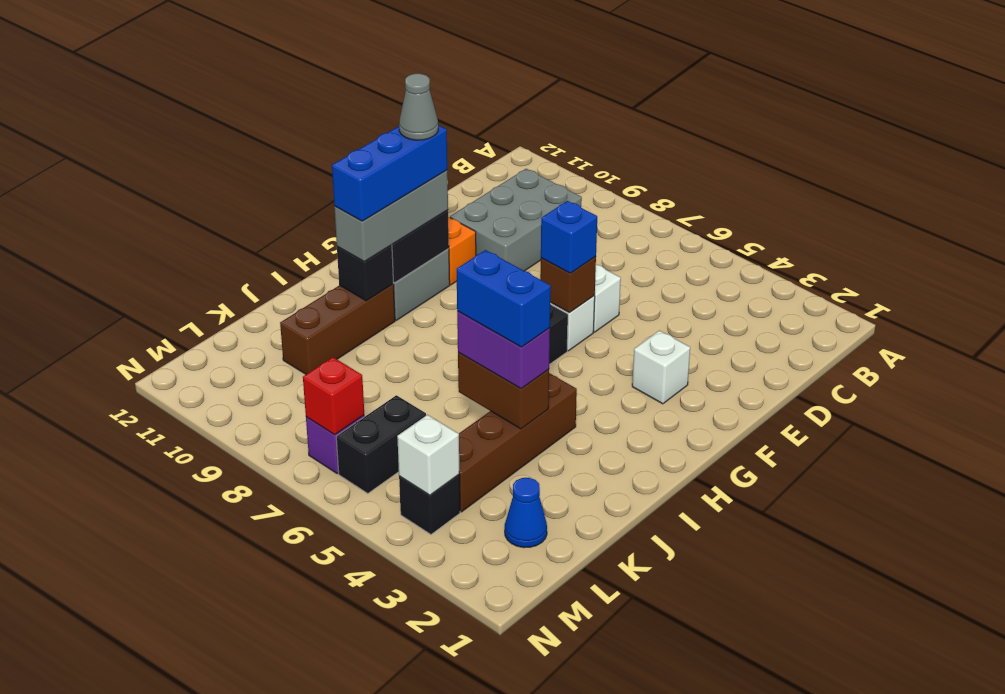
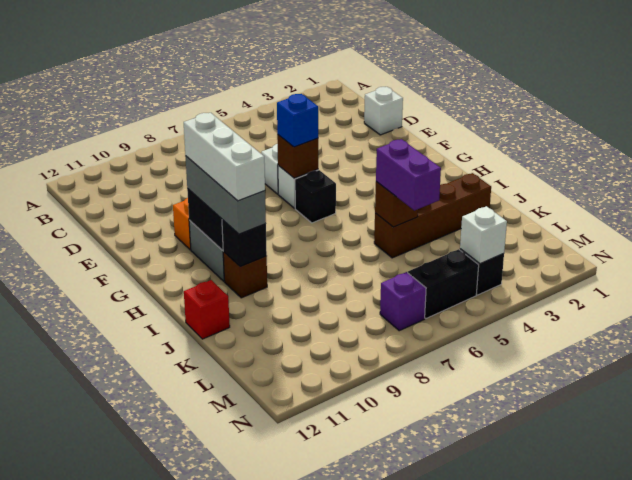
grey 2x3 brick [450,169,582,271] -> none
white 1x1 brick [632,331,690,404] -> white 1x1 brick moved to [364,87,403,135]
blue 1x3 brick [332,125,447,221] -> white 1x3 brick [184,113,265,201]
grey 1x1 cone [399,74,438,140] -> none
brown 1x4 brick [459,373,577,512] -> brown 1x4 brick turned to [374,173,491,258]
brown 1x3 brick [280,284,395,374] -> brown 1x1 brick [223,252,267,298]
brown 1x2 brick [458,352,549,429] -> brown 1x1 brick [375,182,418,227]
purple 1x2 brick [457,311,550,389] -> purple 1x2 brick turned to [376,139,441,211]
blue 1x2 brick [457,250,551,347] -> none
blue 1x1 cone [505,478,547,548] -> none
black 1x2 brick [336,395,426,494] -> black 1x2 brick turned to [408,249,479,318]
red 1x1 brick [303,357,364,435] -> red 1x1 brick moved to [184,280,230,339]

